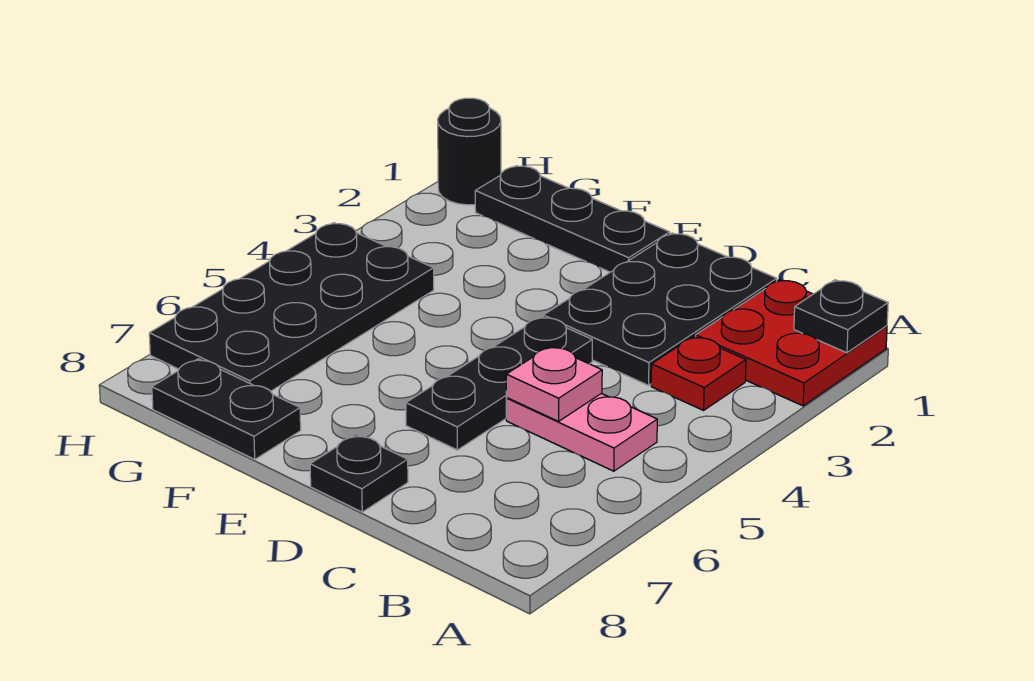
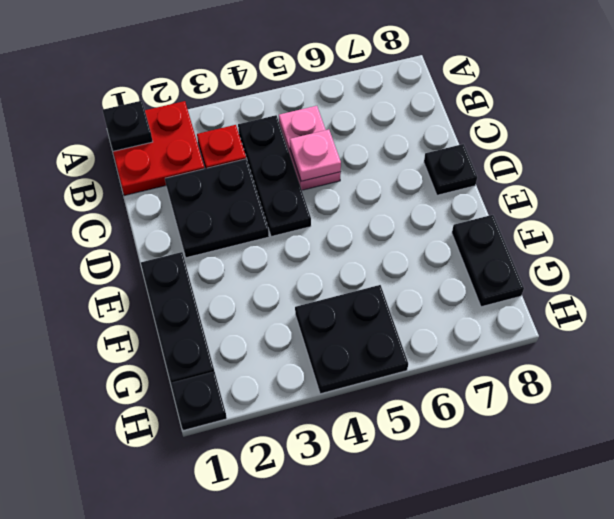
black 2x3 plate [543,233,777,385] -> black 2x2 plate [165,159,269,258]
black 1x3 plate [406,316,592,450] -> black 1x3 plate turned to [238,115,311,237]
black 2x4 plate [149,223,434,391] -> black 2x2 plate [295,285,408,394]
black 1x1 round brick [438,98,501,205] -> black 1x1 plate [171,372,227,431]

